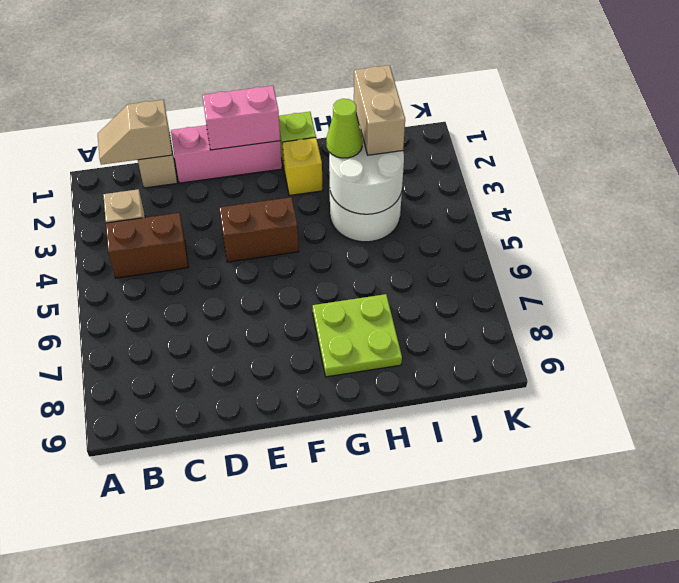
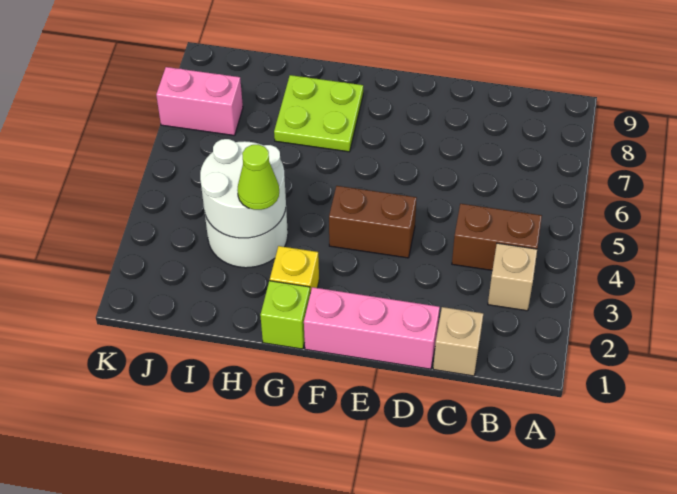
tan 1x2 slope [98,100,172,165] -> none
pink 1x2 brick [202,86,280,150] -> pink 1x2 brick moved to [156,67,243,136]
tan 1x2 brick [354,65,405,155] -> none

